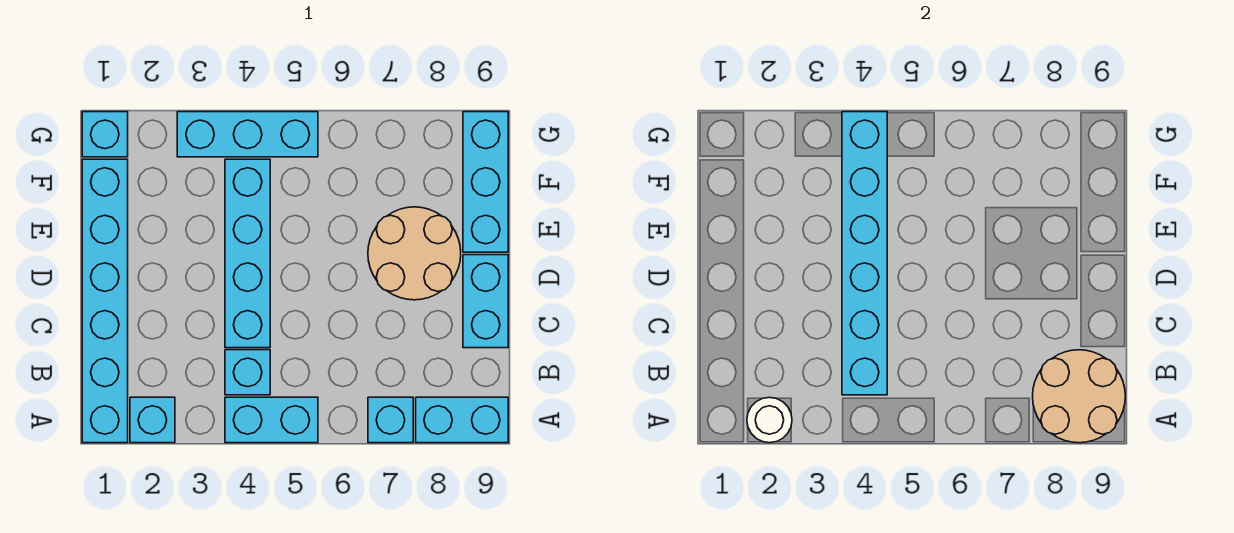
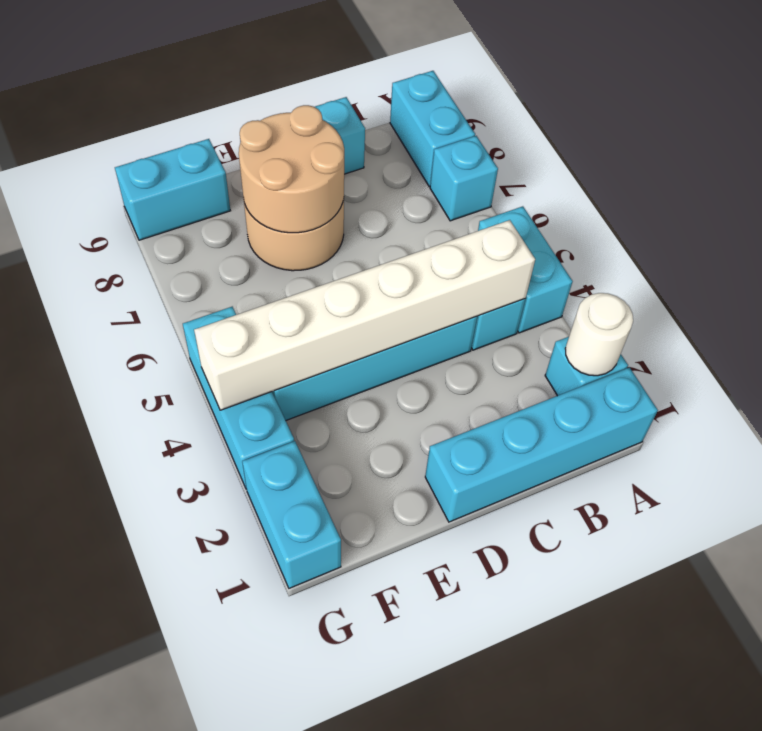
cyan 1x6 brick [82,159,128,443] -> cyan 1x4 brick [425,368,658,522]
tan 2x2 round brick [1033,350,1125,443] -> tan 2x2 round brick moved to [239,105,344,233]
cyan 1x6 brick [842,112,887,395] -> white 1x6 brick [194,220,535,410]
cyan 1x3 brick [463,112,508,252] -> cyan 1x2 brick [115,139,230,240]
cyan 1x1 brick [82,112,128,157] -> cyan 1x2 brick [242,441,341,588]

